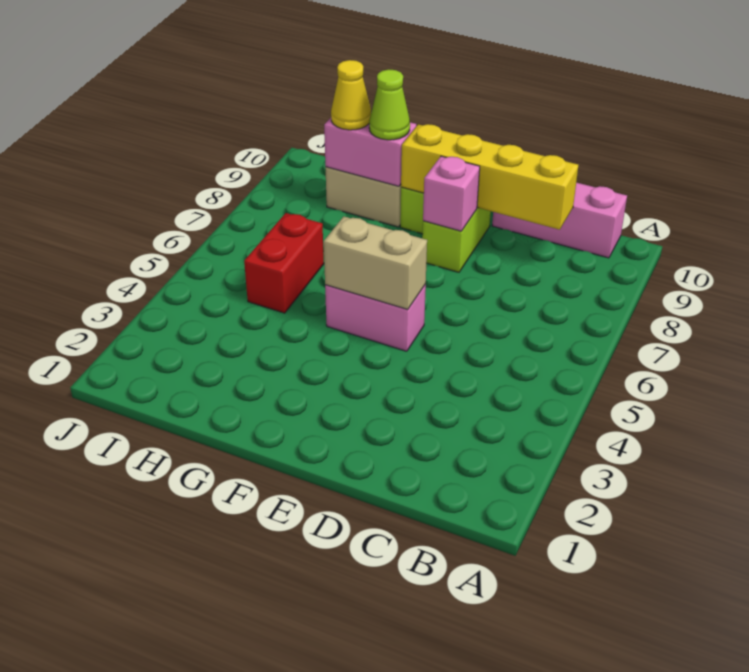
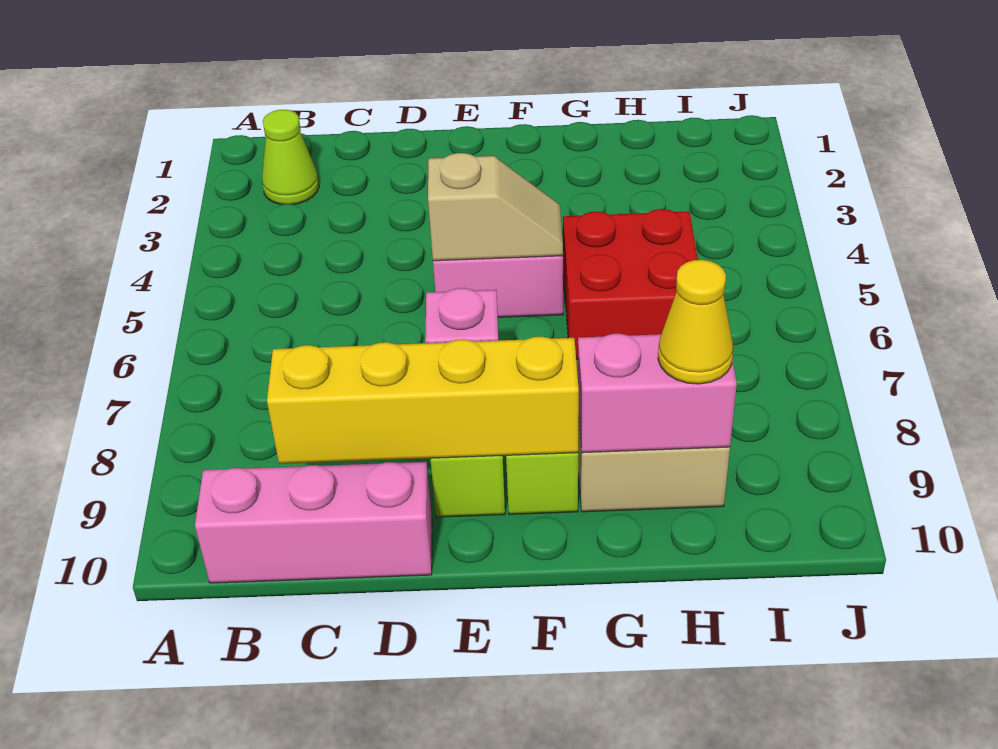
tan 1x2 brick [324,217,427,310] -> tan 1x2 slope [428,153,563,261]
lime 1x1 cone [369,69,410,140] -> lime 1x1 cone moved to [262,110,319,205]
red 1x2 brick [244,213,324,313] -> red 2x2 brick [563,209,698,359]

